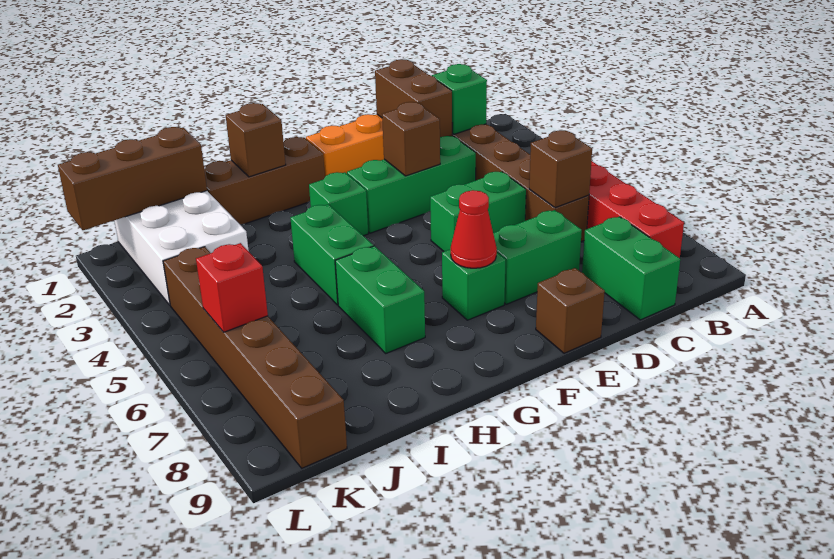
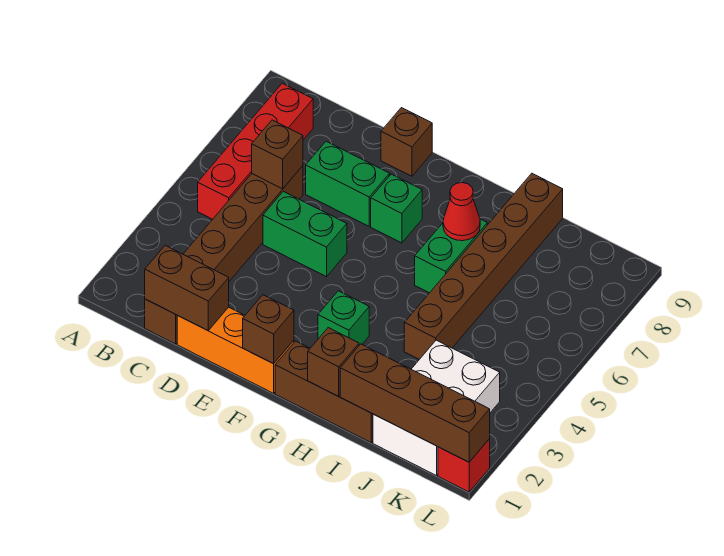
green 1x1 brick [432,64,487,134] -> none
green 1x2 brick [582,217,680,320] -> none
brown 1x2 brick [375,59,452,137] -> brown 1x2 brick turned to [145,245,229,331]
green 1x3 brick [347,136,476,233] -> none
brown 1x1 brick [382,102,440,176] -> brown 1x1 brick moved to [243,295,294,364]
red 1x1 cone [451,190,497,268] -> red 1x1 cone moved to [443,183,480,241]
green 1x2 brick [290,204,373,305] -> none
brown 1x3 brick [58,127,207,230] -> brown 1x4 brick [340,344,490,462]
brown 1x6 brick [163,247,347,468] -> brown 1x6 brick moved to [404,173,563,359]
red 1x1 brick [196,243,268,332] -> red 1x1 brick moved to [438,439,490,492]

